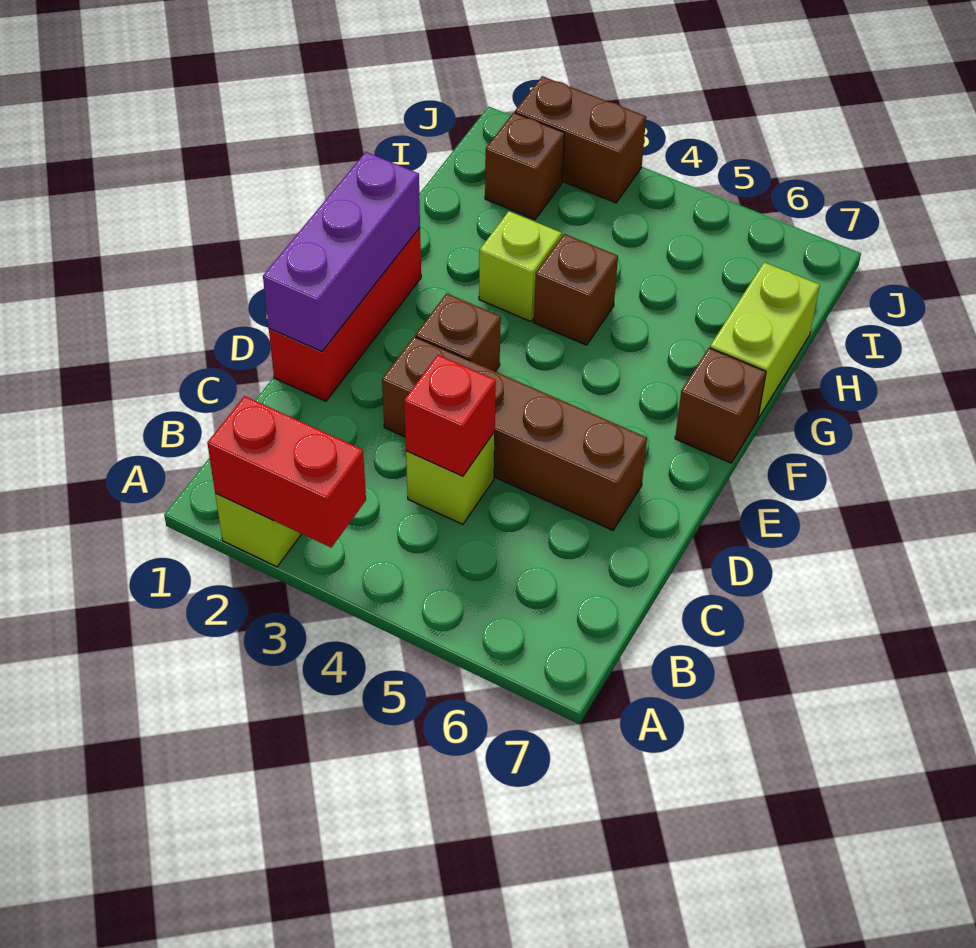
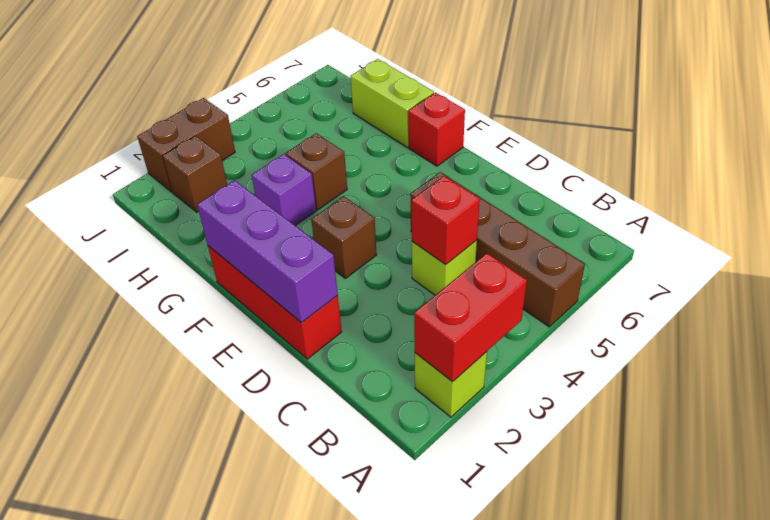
brown 1x4 brick [382,337,647,530] -> brown 1x4 brick turned to [410,172,585,327]
brown 1x1 brick [675,348,766,463] -> red 1x1 brick [408,93,465,166]
lime 1x1 brick [479,211,562,322] -> purple 1x1 brick [252,154,316,226]

